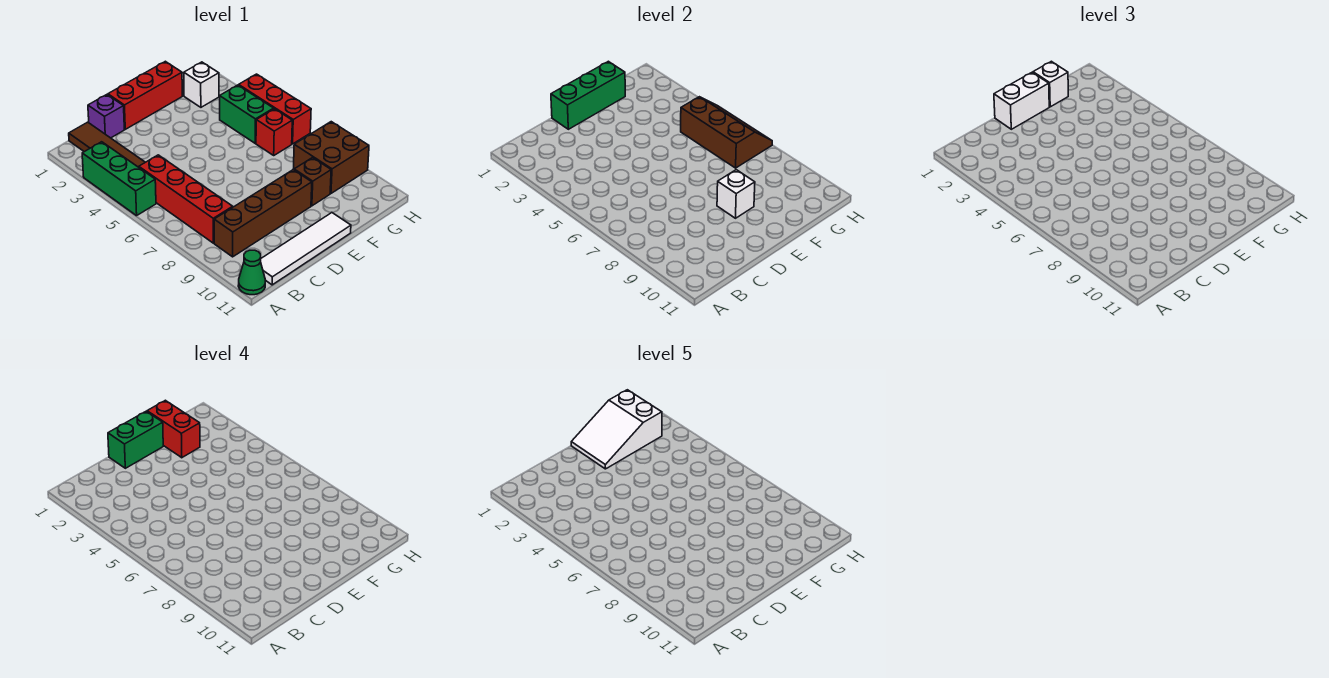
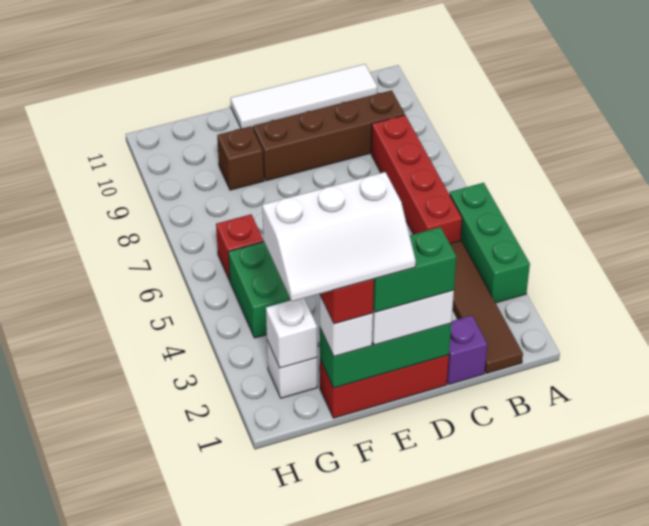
green 1x1 cone [238,250,266,295] -> none
white 2x3 slope [571,390,662,469] -> white 2x3 slope turned to [262,172,416,301]
white 1x1 brick [717,170,755,218] -> white 1x1 brick moved to [266,298,317,368]
brown 2x3 slope [681,97,772,168] -> none
brown 2x2 brick [294,122,369,193] -> none
red 1x3 brick [239,74,311,144] -> none

